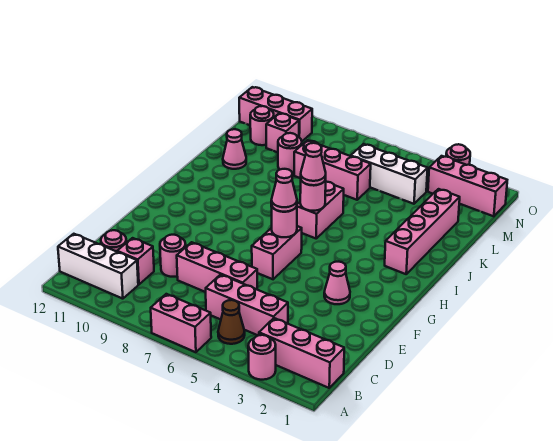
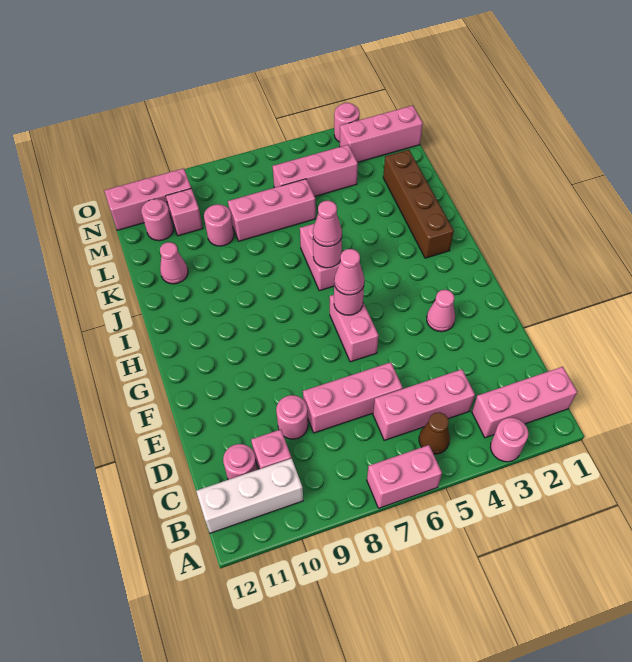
pink 1x4 brick [385,189,460,274] -> brown 1x4 brick [383,150,454,258]
white 1x3 brick [351,144,428,204] -> pink 1x3 brick [273,145,358,196]

